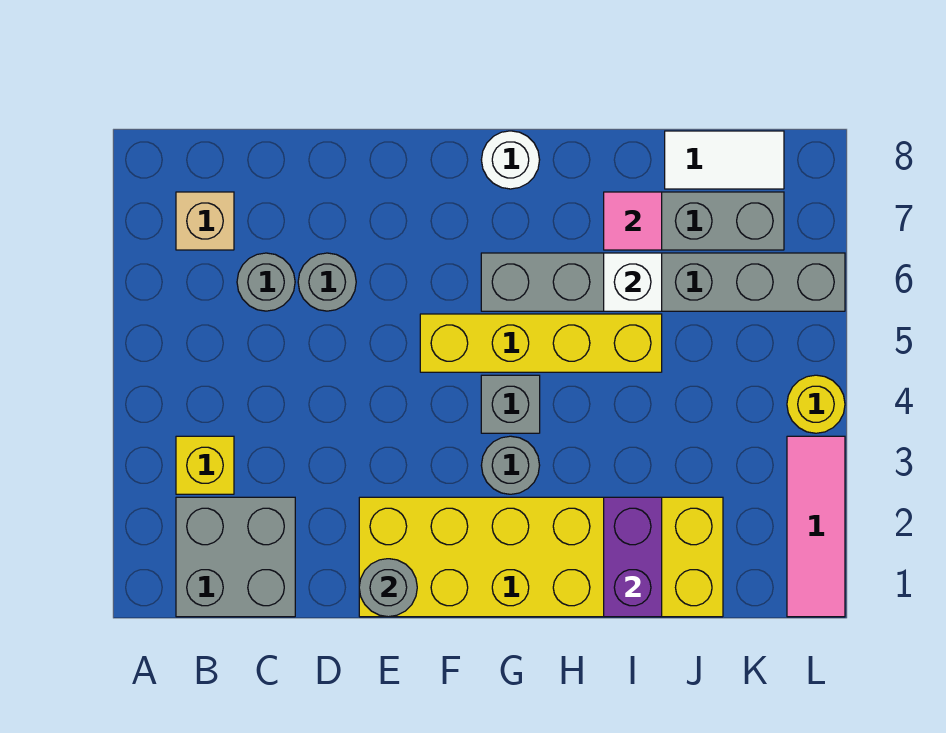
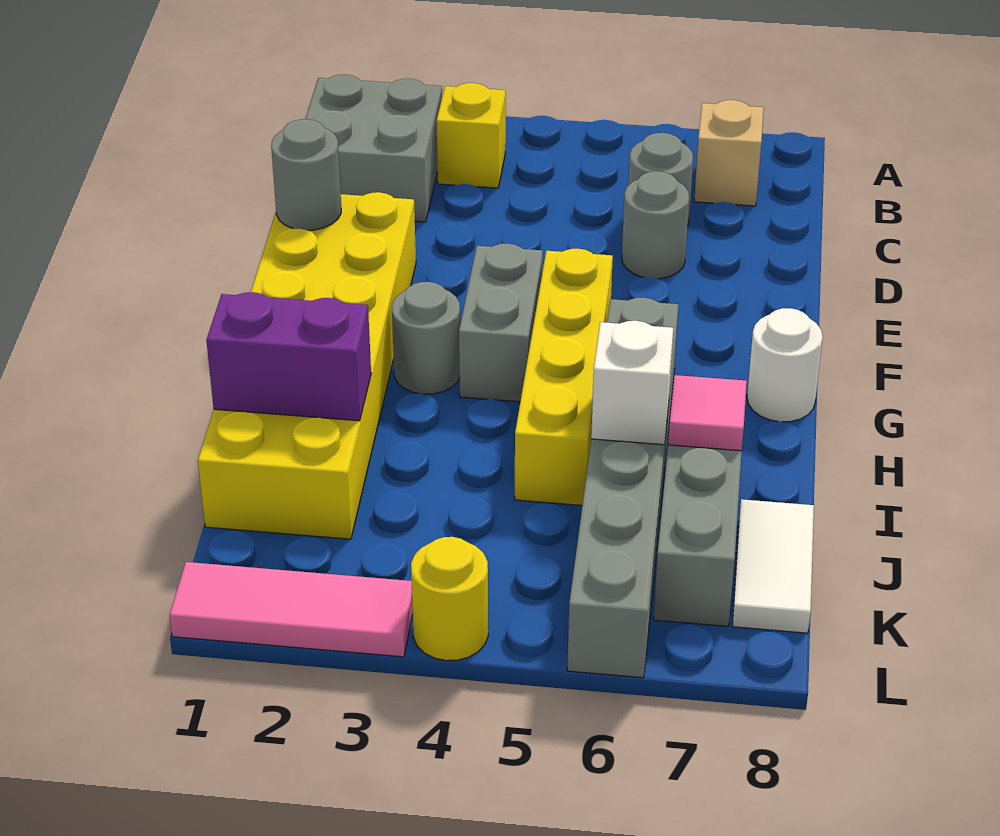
grey 1x1 brick [481,375,540,433] -> grey 1x2 brick [459,244,543,402]

